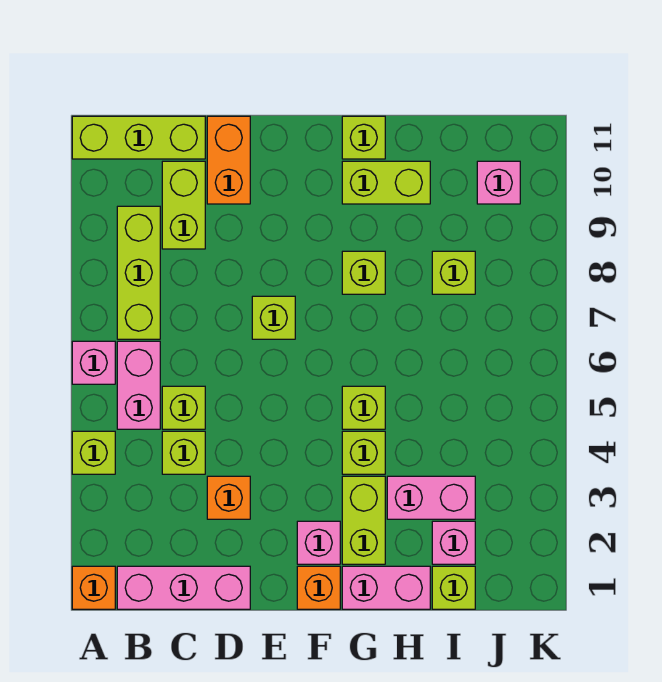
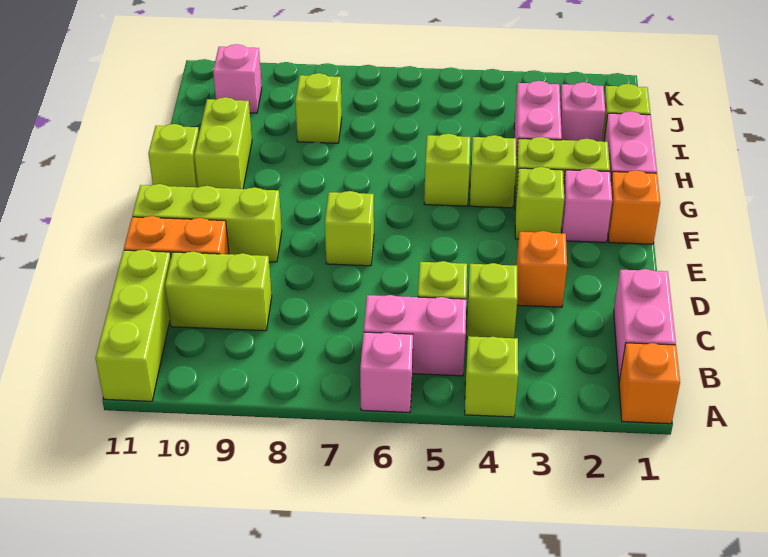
pink 1x3 brick [117,566,250,609] -> pink 1x2 brick [614,269,676,381]
lime 1x3 brick [117,206,160,339] -> lime 1x3 brick moved to [132,184,282,262]
lime 1x1 brick [342,251,385,294] -> lime 1x1 brick moved to [515,167,564,239]

